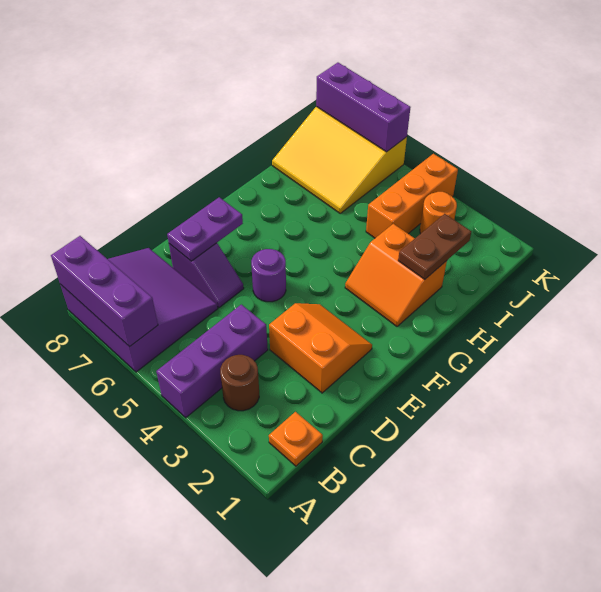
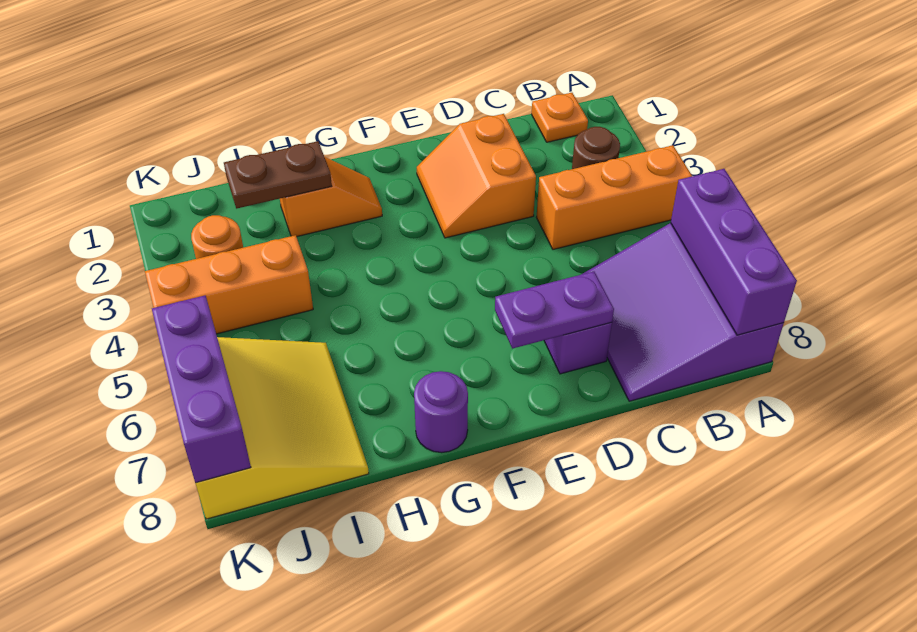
purple 1x3 brick [156,304,268,418] -> orange 1x3 brick [536,145,692,250]
purple 1x1 round brick [251,249,286,302] -> purple 1x1 round brick moved to [414,371,468,453]
orange 2x2 slope [345,224,447,326] -> orange 1x2 slope [280,157,382,237]

